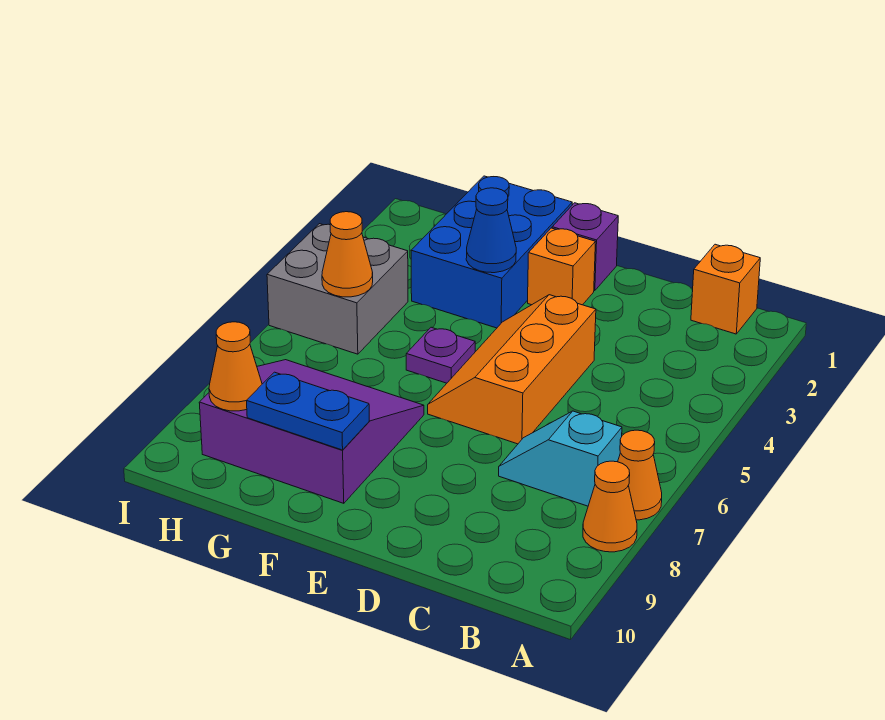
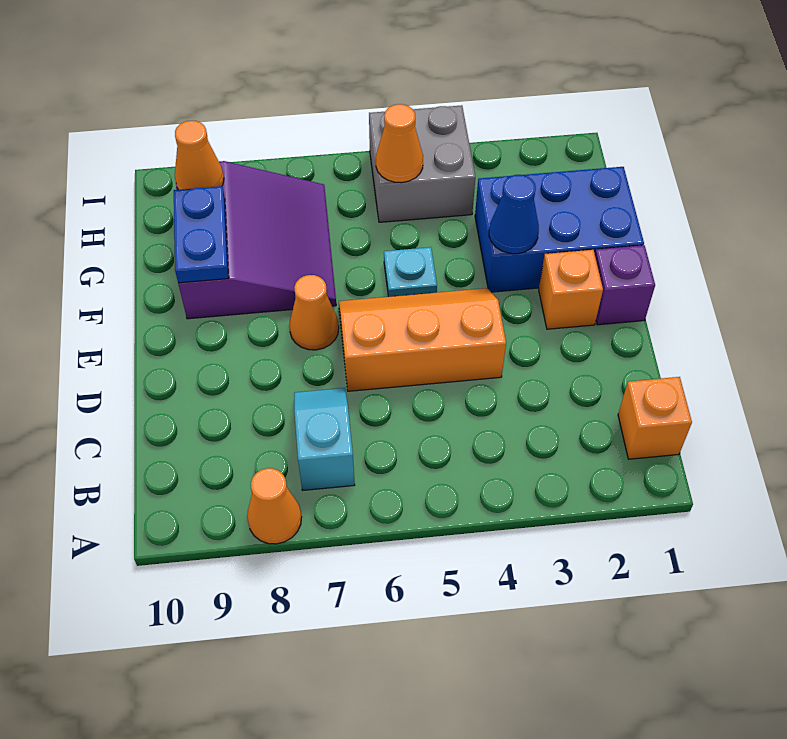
orange 1x1 cone [618,430,662,520] -> orange 1x1 cone moved to [289,275,339,350]
purple 1x1 plate [406,327,475,383] -> cyan 1x1 plate [384,247,437,297]

